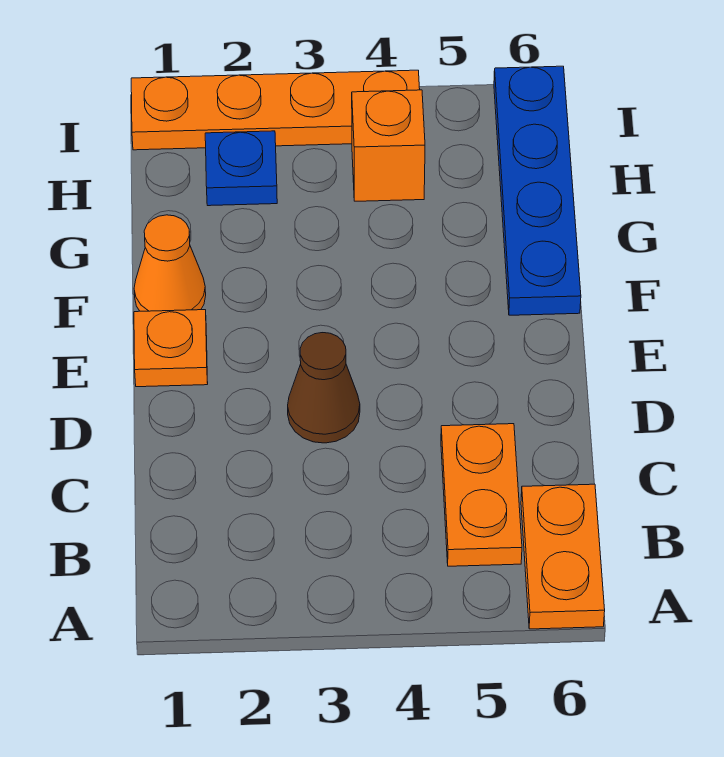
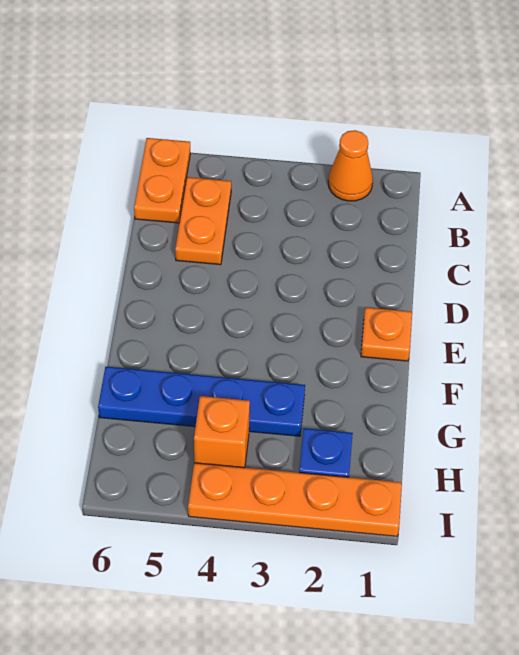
brown 1x1 cone [288,333,360,443] -> none
orange 1x1 cone [134,215,206,311] -> orange 1x1 cone moved to [328,130,373,201]
blue 1x4 plate [494,66,581,315] -> blue 1x4 plate turned to [98,367,305,436]

